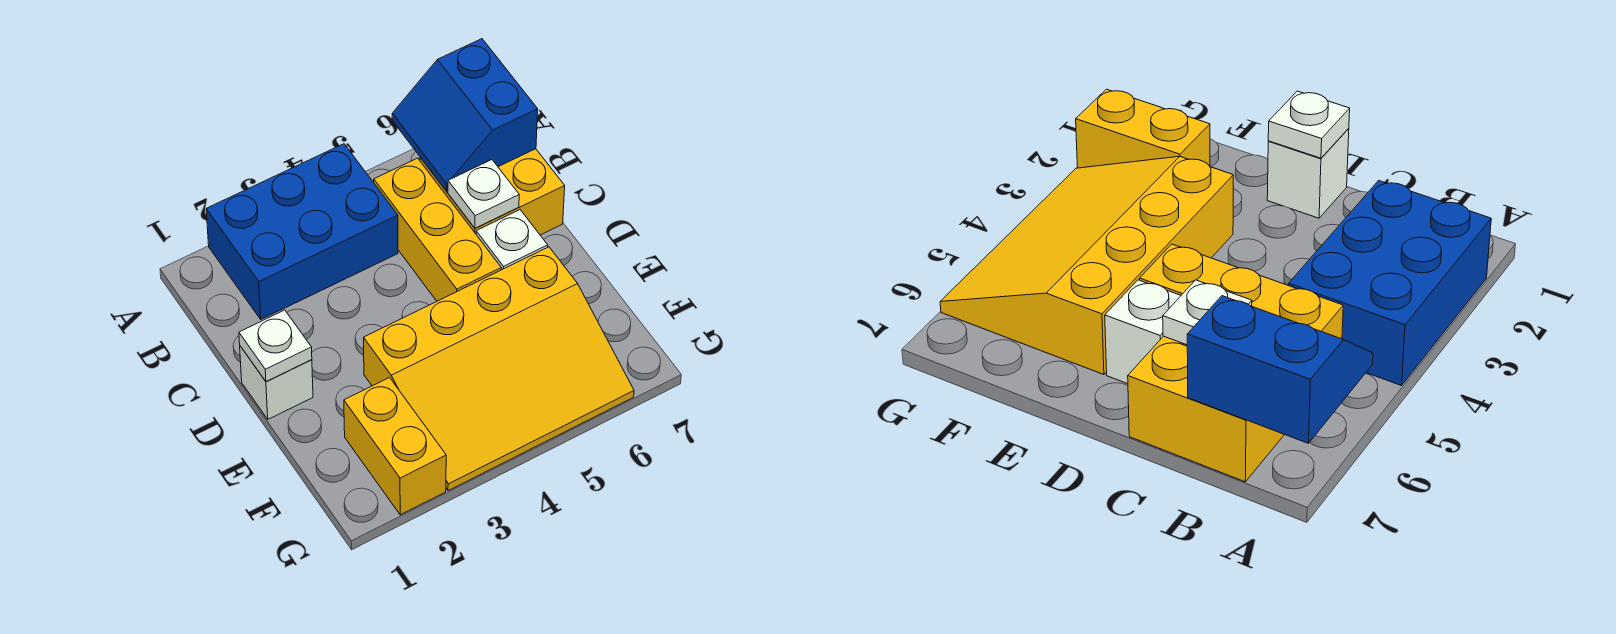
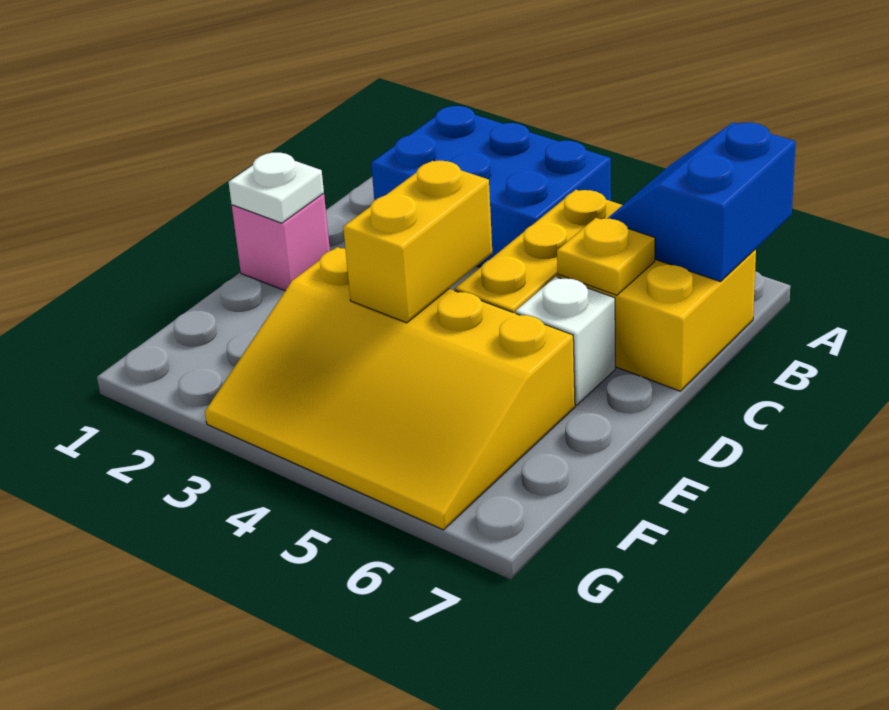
white 1x1 plate [448,160,519,228] -> yellow 1x1 plate [557,218,655,295]
white 1x1 brick [240,346,313,419] -> pink 1x1 brick [232,194,330,291]
yellow 1x2 brick [344,378,446,515] -> yellow 1x2 brick moved to [343,161,492,323]

